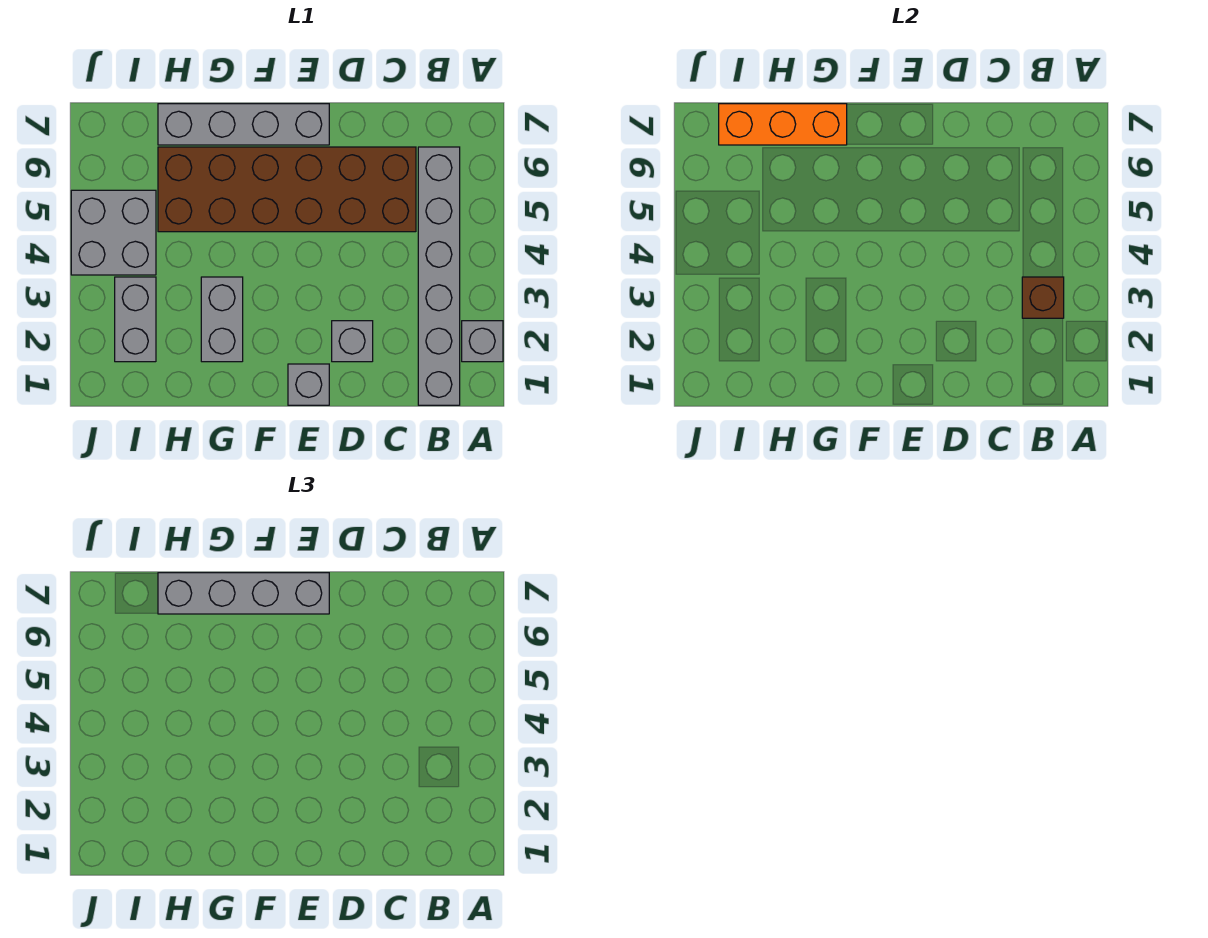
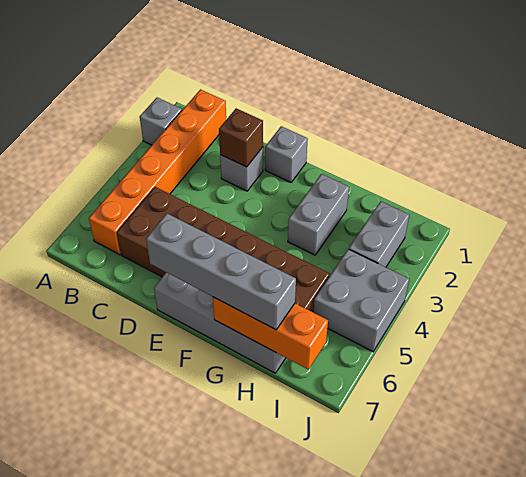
grey 1x6 brick [418,147,460,405] -> orange 1x6 brick [89,90,226,254]
brown 1x1 brick [1022,277,1064,318] -> brown 1x1 brick moved to [219,108,263,167]

